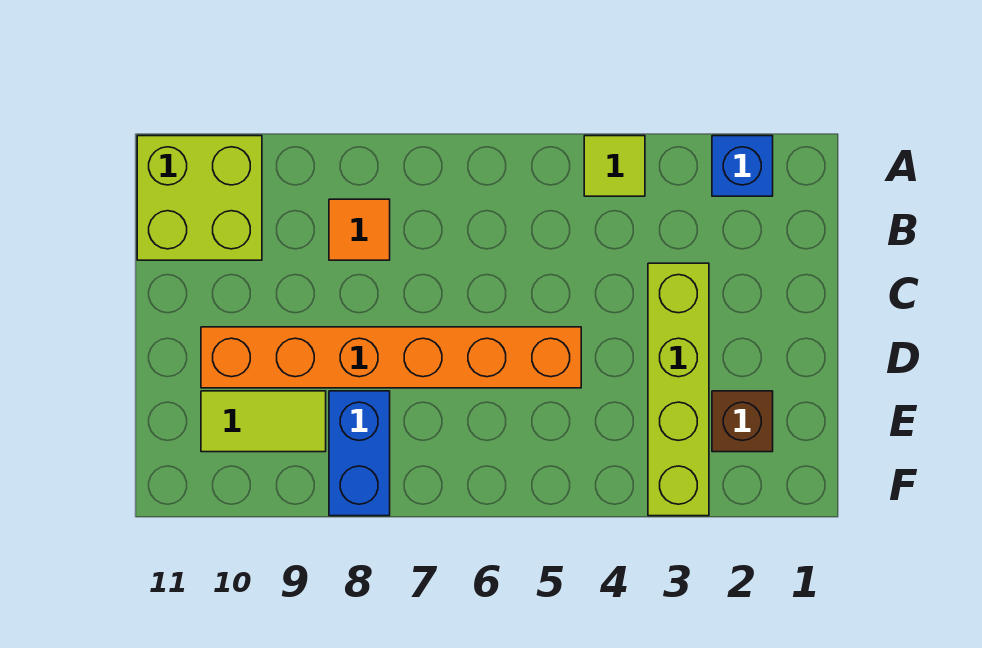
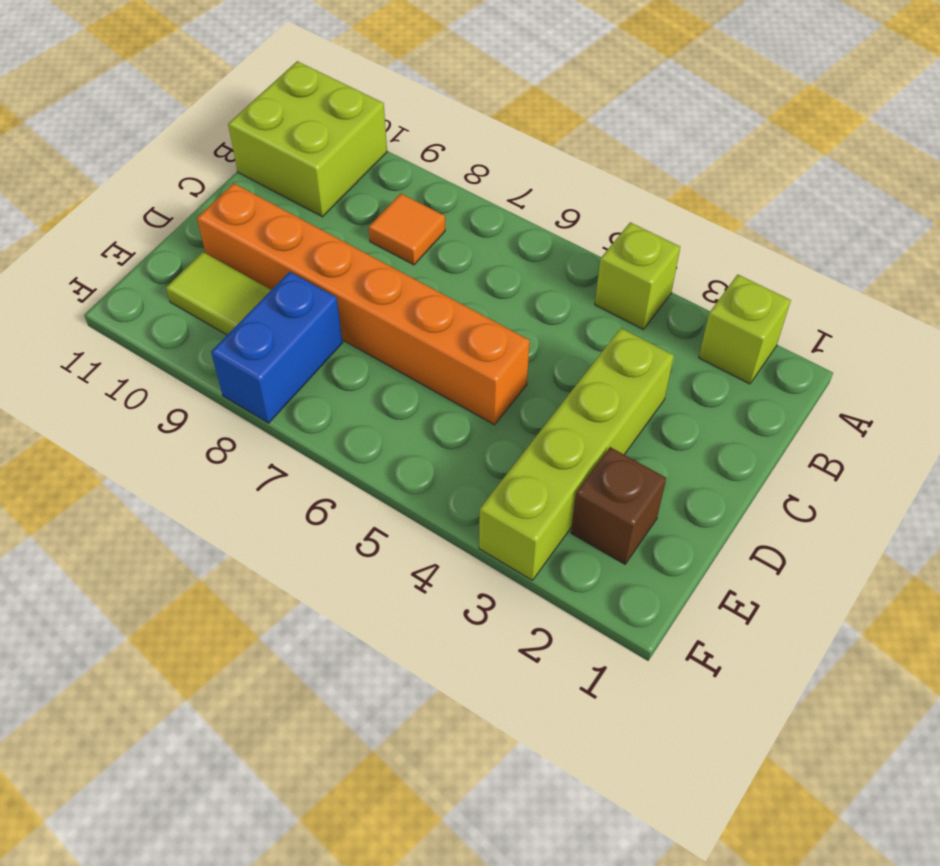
blue 1x1 brick [712,136,773,196] -> lime 1x1 brick [699,275,791,384]
lime 1x1 tile [584,136,645,196] -> lime 1x1 brick [595,222,680,329]

